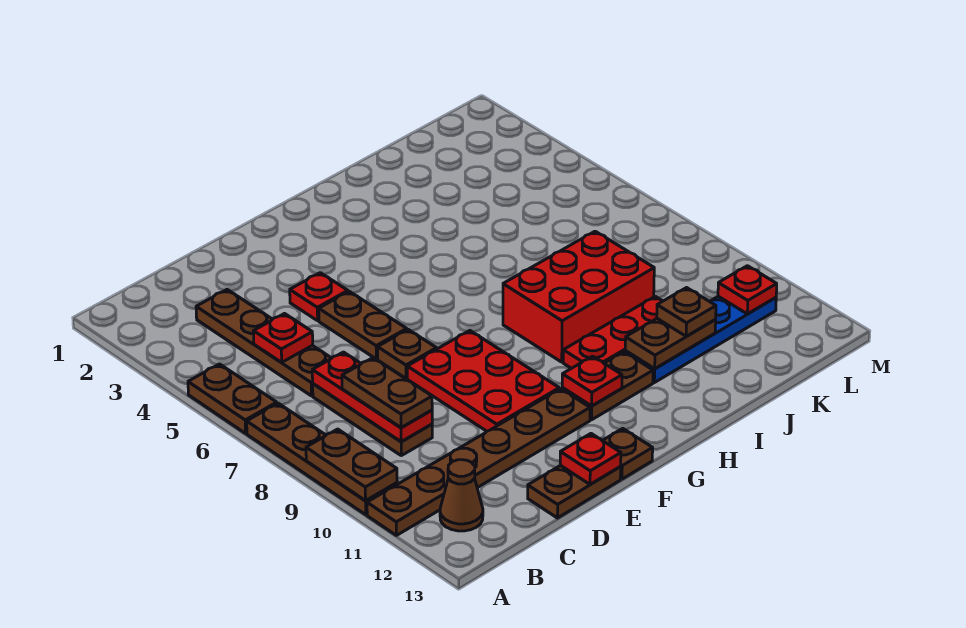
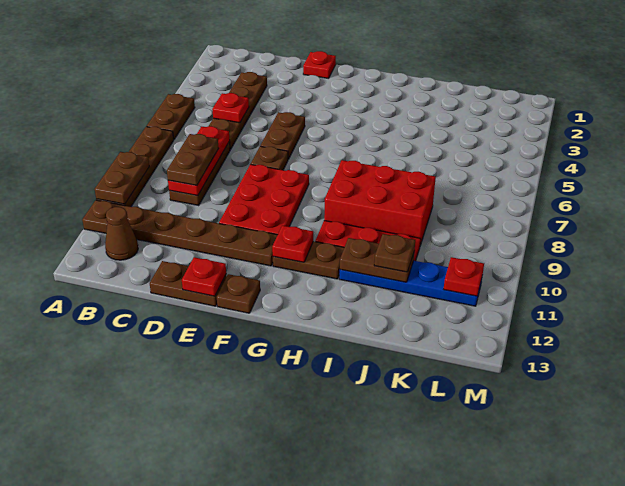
red 1x1 plate [290,273,348,321] -> red 1x1 plate moved to [303,51,336,79]

